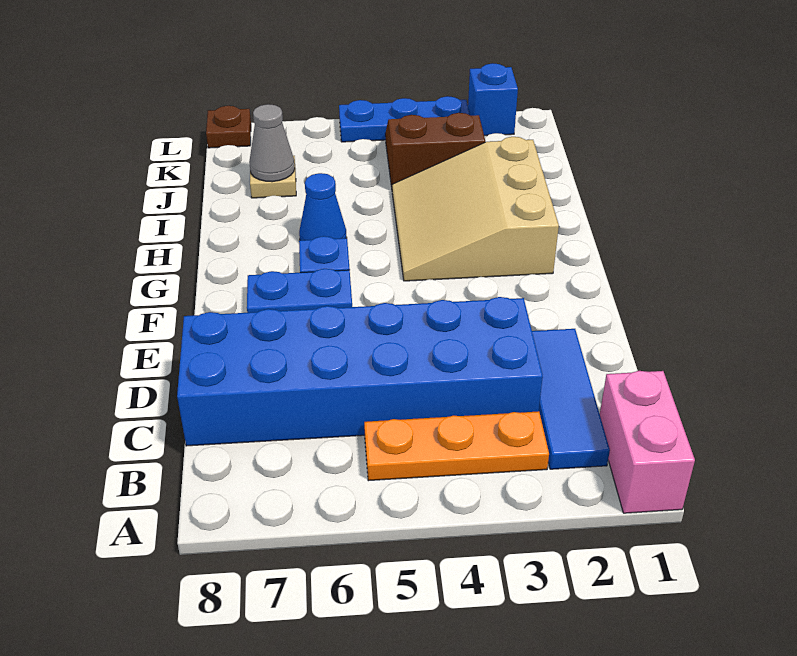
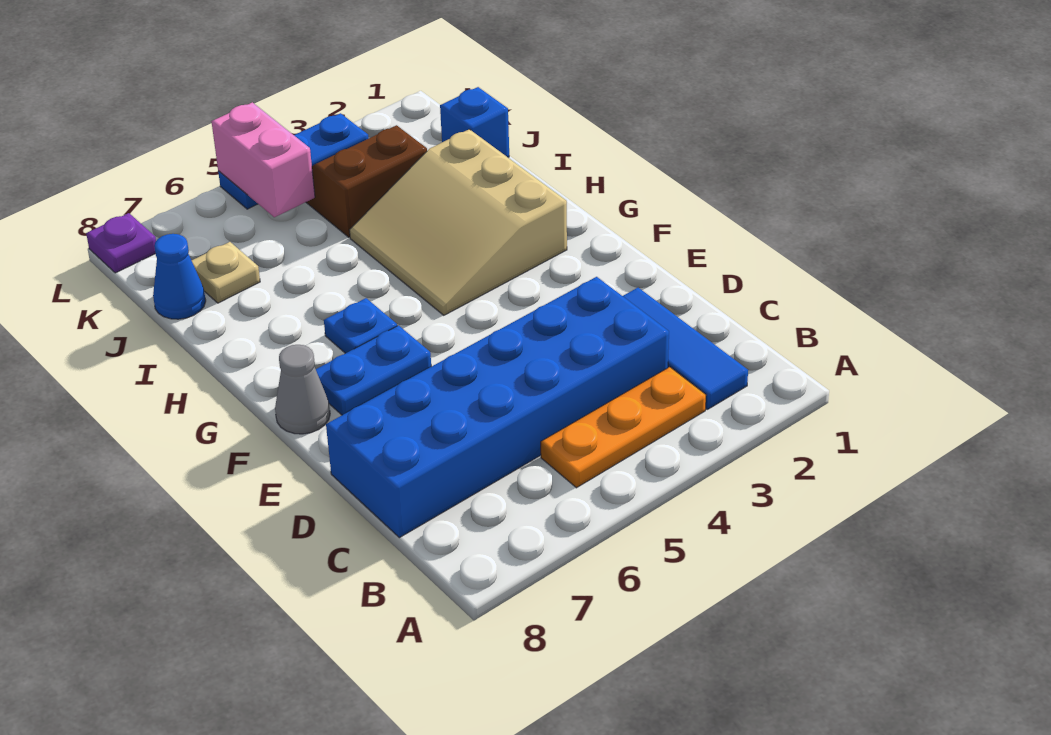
pink 1x2 brick [600,371,695,513] -> pink 1x2 brick moved to [211,102,315,217]
blue 1x1 cone [299,173,347,240] -> blue 1x1 cone moved to [153,234,206,319]
grey 1x1 cone [249,104,295,182] -> grey 1x1 cone moved to [275,345,330,434]
blue 1x1 brick [468,63,518,136] -> blue 1x1 brick moved to [440,87,509,157]
brown 1x1 plate [206,106,251,148] -> purple 1x1 plate [86,213,156,273]

